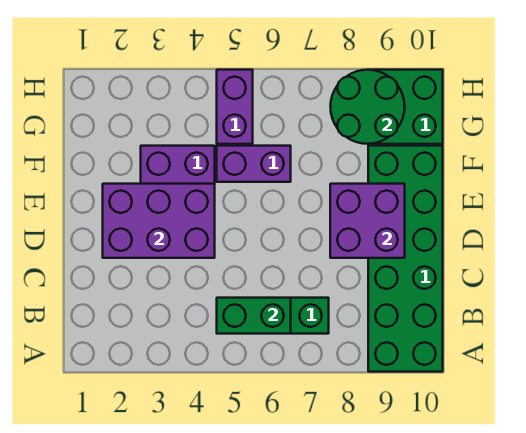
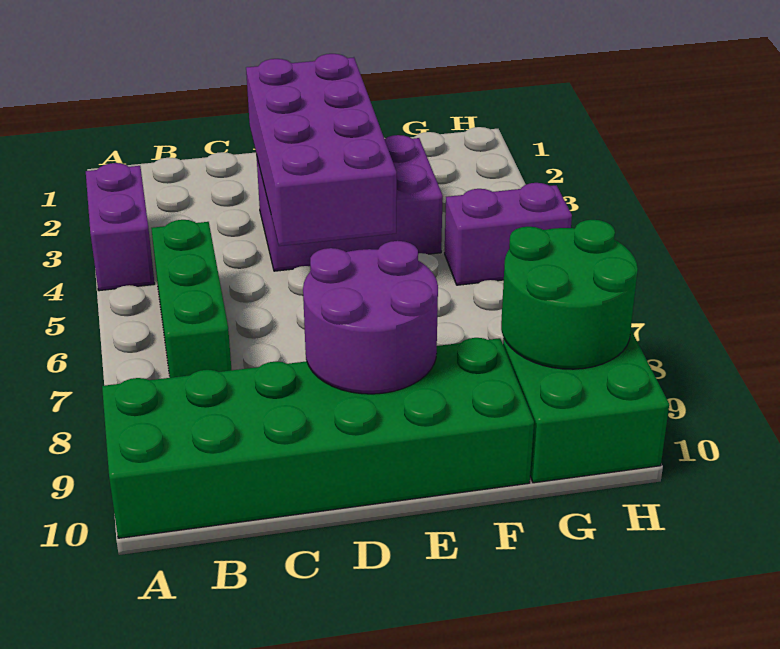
green 1x2 brick [217,298,291,334] -> none
purple 2x3 brick [103,184,215,258] -> purple 2x4 brick [246,54,397,246]
purple 2x2 brick [330,184,405,258] -> purple 2x2 round brick [303,241,438,394]
purple 1x2 brick [217,146,291,182] -> purple 1x2 brick moved to [86,163,155,291]

